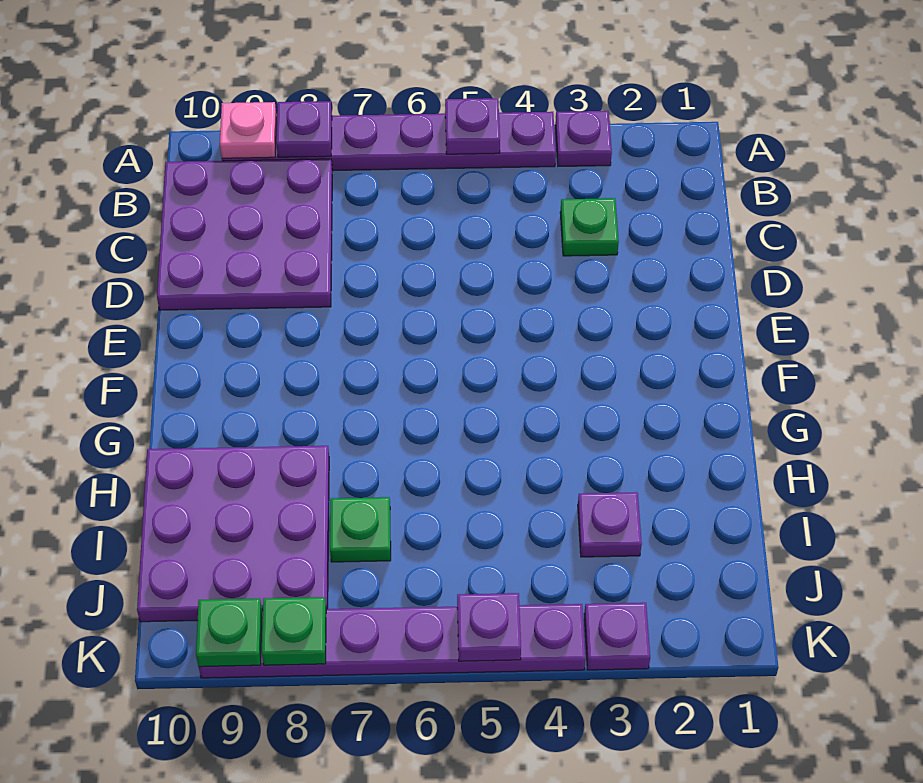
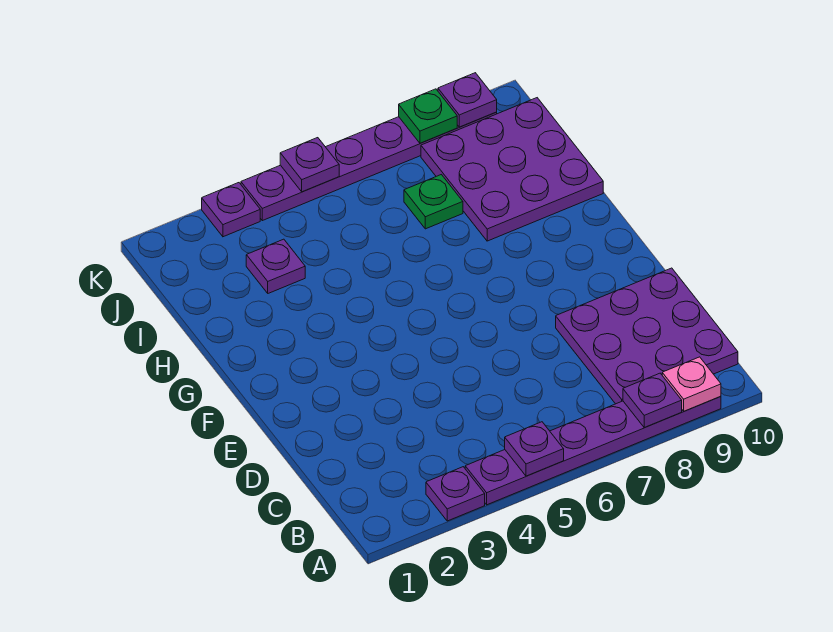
green 1x1 plate [560,198,619,256] -> none
green 1x1 plate [196,598,262,667] -> purple 1x1 plate [438,73,497,127]

